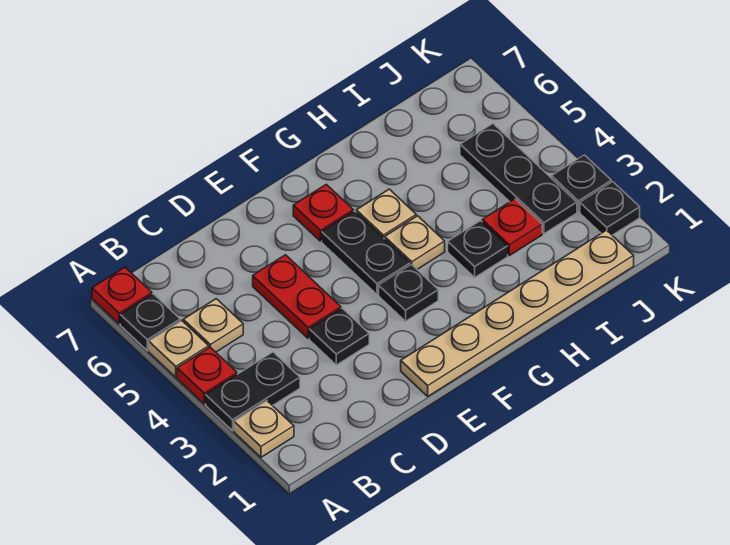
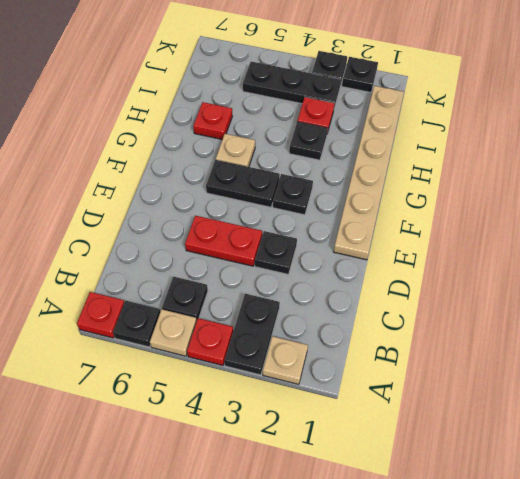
tan 1x1 plate [183,299,243,352] -> black 1x1 plate [162,277,208,320]
red 1x1 plate [293,184,353,241] -> red 1x1 plate moved to [193,102,232,139]
tan 1x1 plate [385,216,445,269] -> none

